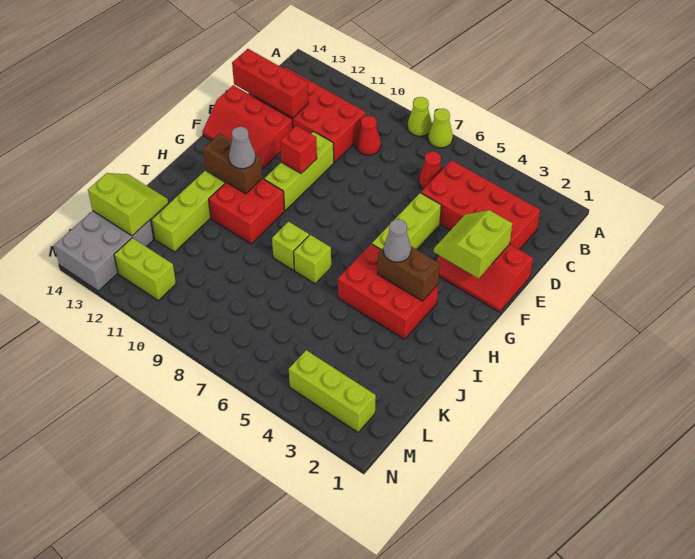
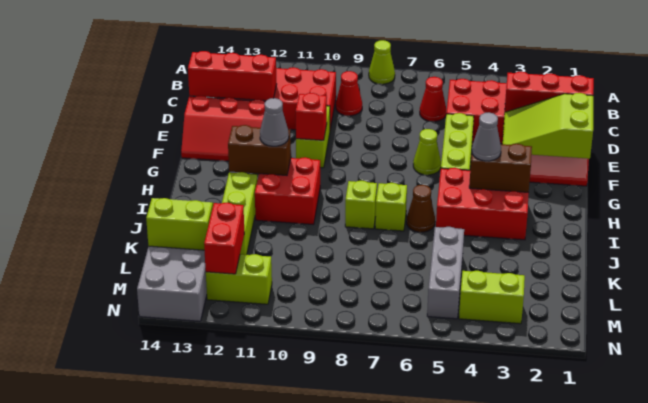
lime 1x1 cone [428,109,453,148] -> lime 1x1 cone moved to [413,129,441,175]
none -> red 1x3 brick [505,72,594,112]
lime 2x2 slope [434,210,512,278] -> lime 2x3 slope [503,93,593,159]
lime 1x3 brick [264,132,334,210] -> lime 1x2 brick [296,106,330,168]
none -> brown 1x1 cone [407,185,435,232]
none -> grey 1x3 brick [427,227,464,319]
none -> red 1x2 brick [204,202,244,274]
lime 1x3 brick [289,350,376,432] -> lime 1x2 brick [459,271,525,324]

